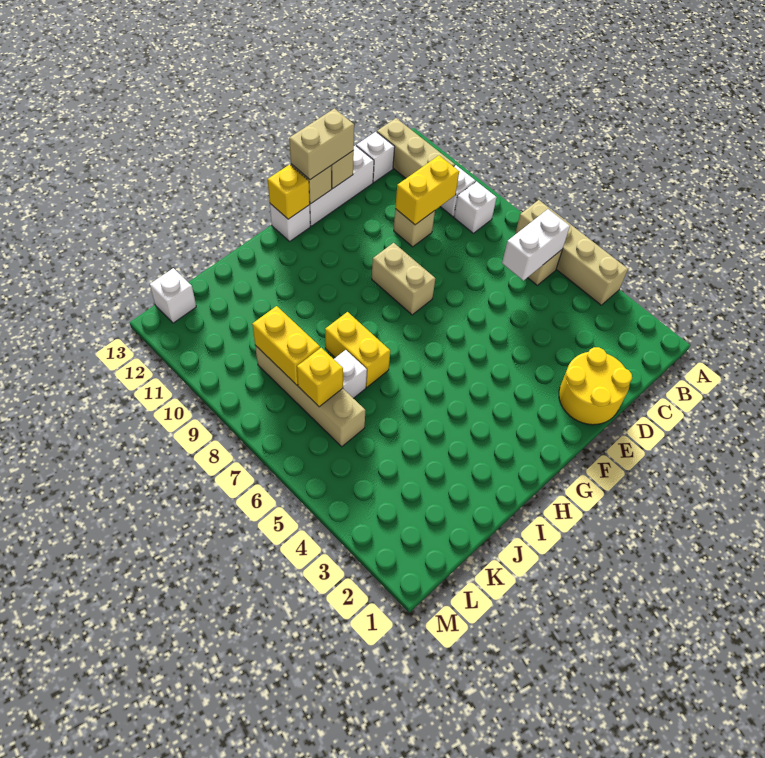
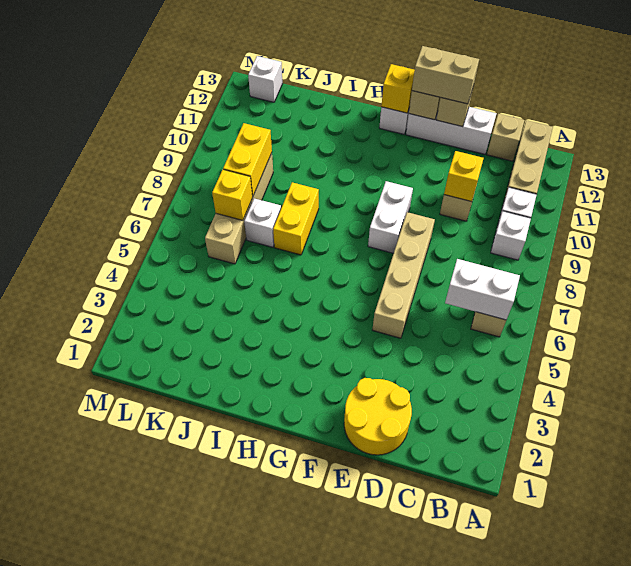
tan 1x4 brick [515,200,628,305] -> tan 1x4 brick moved to [372,212,435,338]
yellow 1x2 brick [395,155,459,225] -> yellow 1x1 brick [444,151,484,202]
white 1x1 brick [356,132,395,183] -> tan 1x1 brick [487,114,525,161]
tan 1x2 brick [372,243,435,315] -> white 1x2 brick [368,181,413,253]

